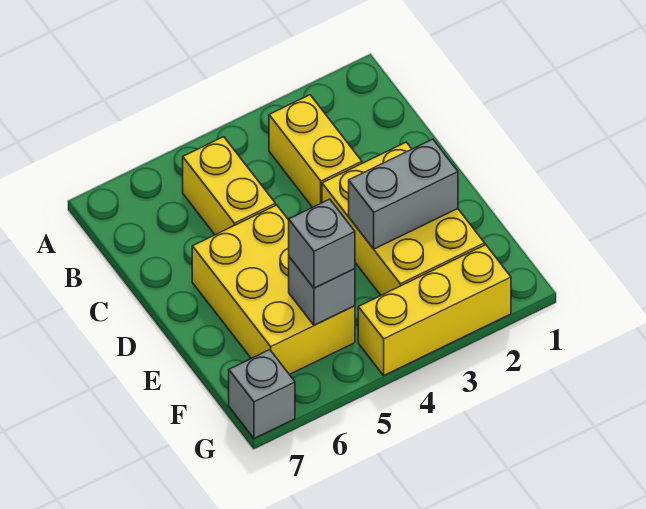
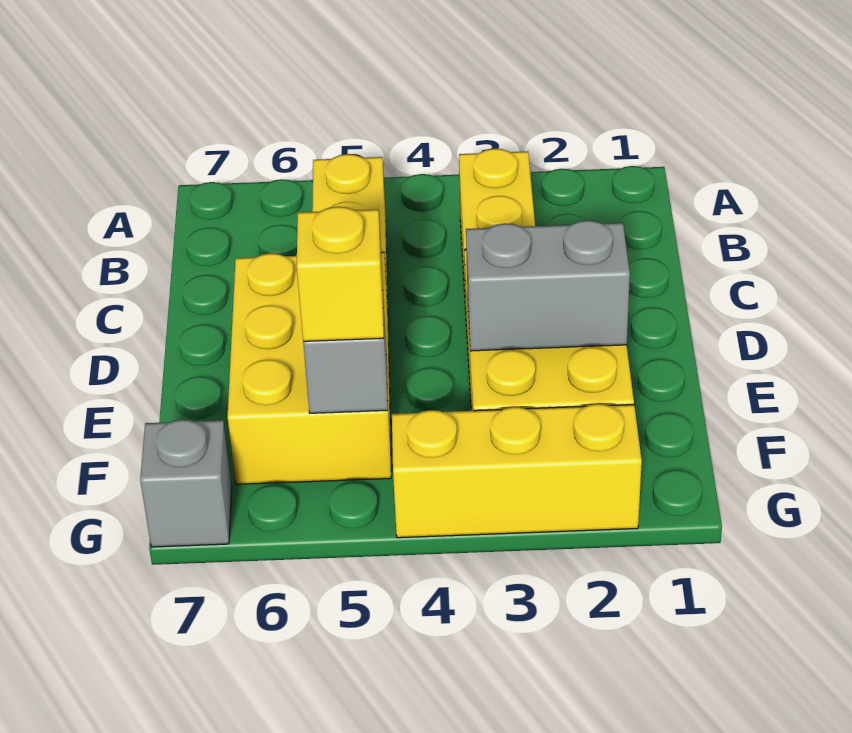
grey 1x1 brick [289,199,355,288] -> yellow 1x1 brick [297,207,384,341]

